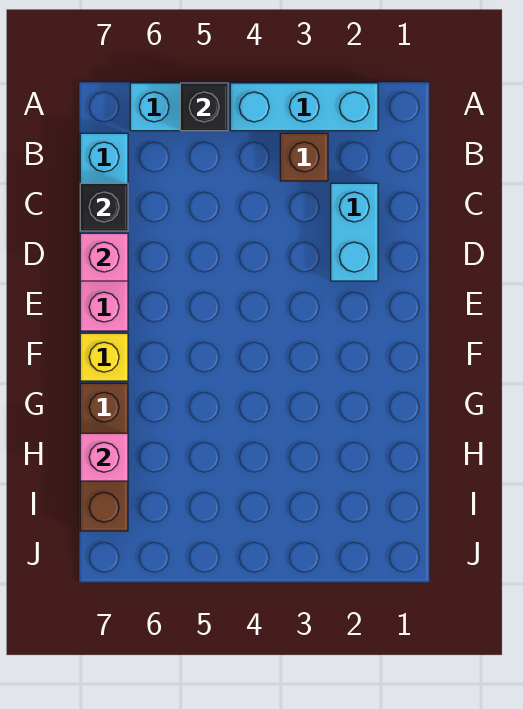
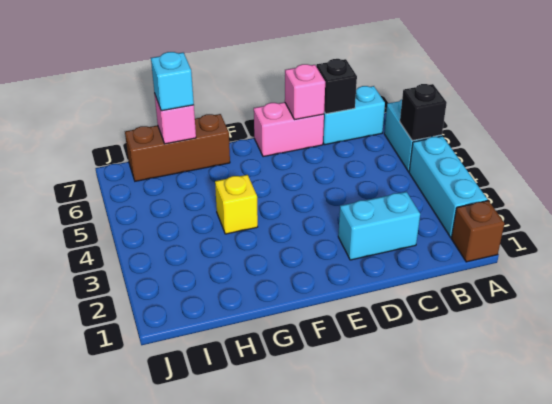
brown 1x1 brick [280,133,328,181] -> brown 1x1 brick moved to [451,201,504,262]
yellow 1x1 brick [80,333,128,381] -> yellow 1x1 brick moved to [215,175,258,234]
none -> cyan 1x1 brick [151,52,194,111]

